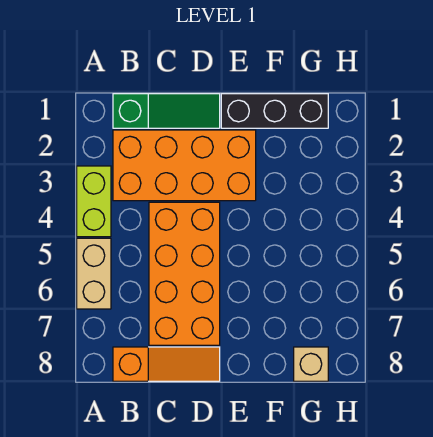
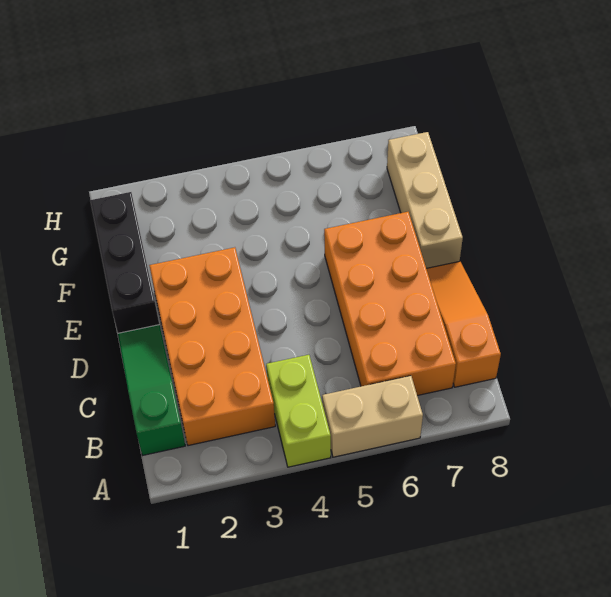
lime 1x2 brick [77,166,111,237] -> lime 1x2 brick turned to [266,355,331,467]
orange 2x4 brick [149,202,220,345] -> orange 2x4 brick turned to [324,212,456,396]
tan 1x1 brick [294,347,328,381] -> tan 1x3 brick [387,132,463,268]

